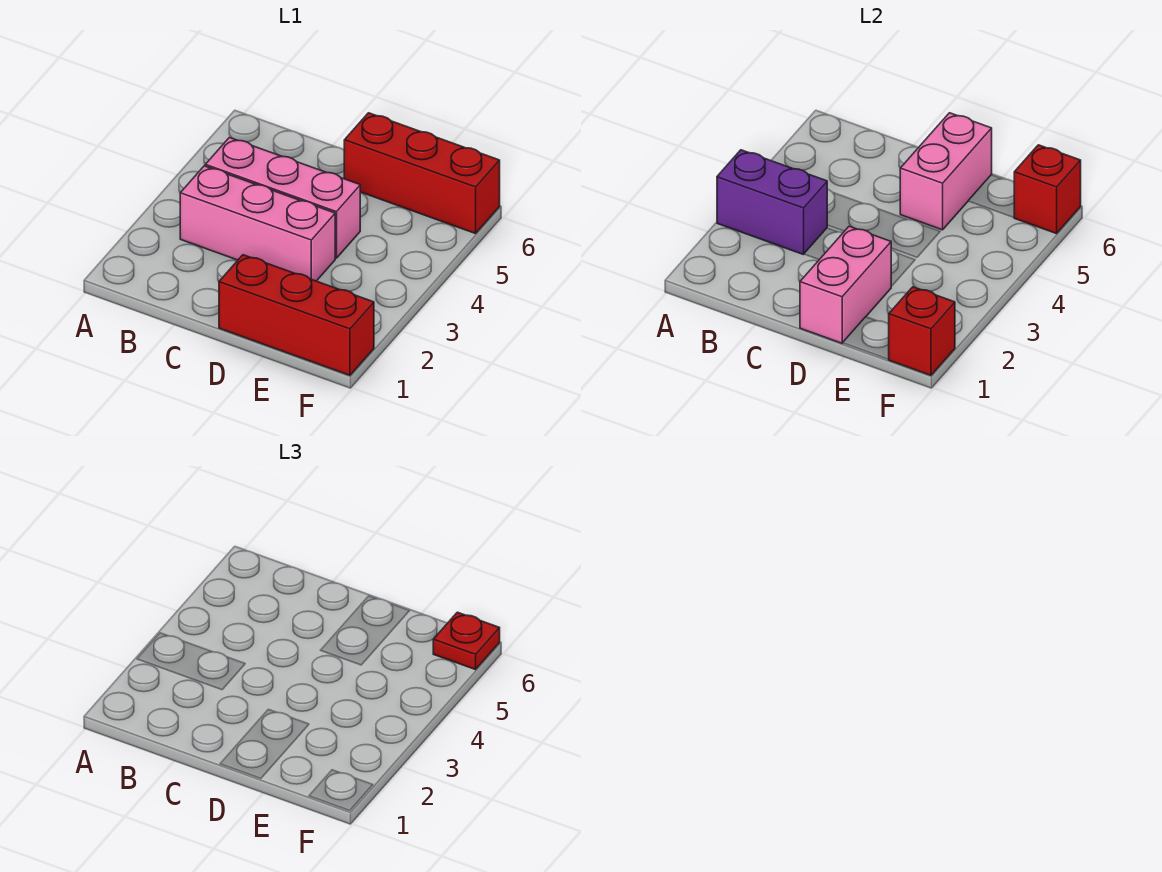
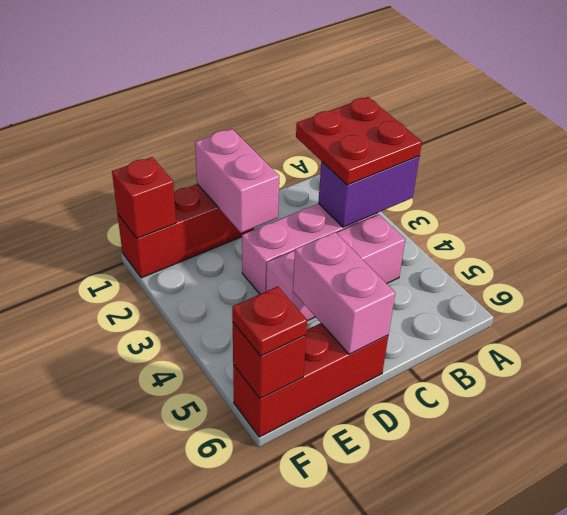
none -> red 2x2 plate [296,97,422,185]

